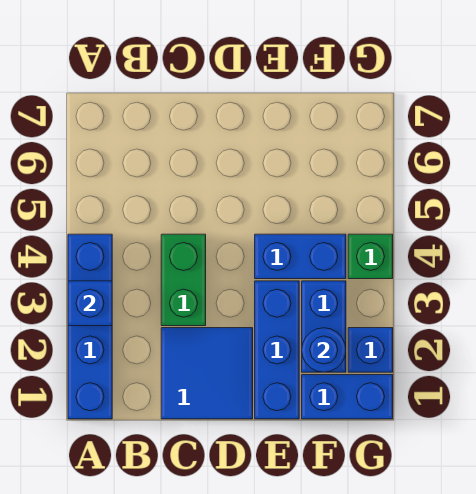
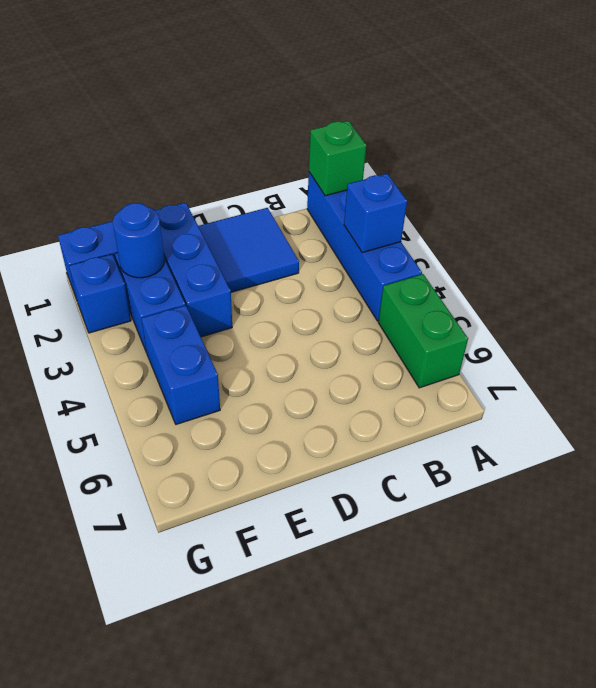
green 1x2 brick [161,234,206,326] -> green 1x2 brick moved to [378,274,468,388]
blue 1x2 brick [255,234,346,279] -> blue 1x2 brick turned to [141,305,220,424]
green 1x1 brick [348,234,393,279] -> green 1x1 brick moved to [309,121,366,196]

